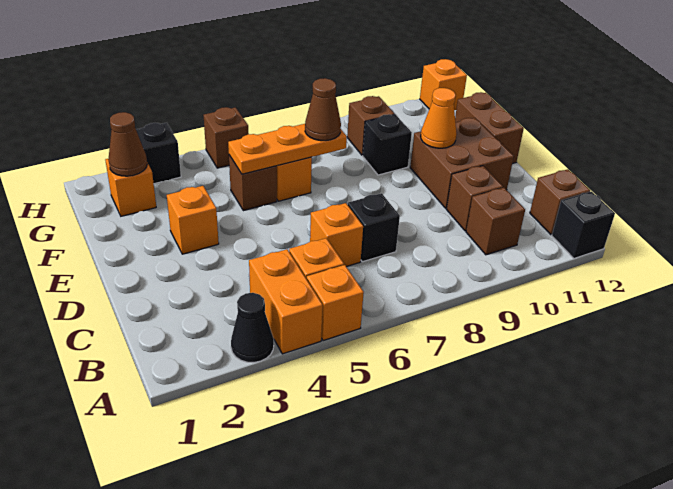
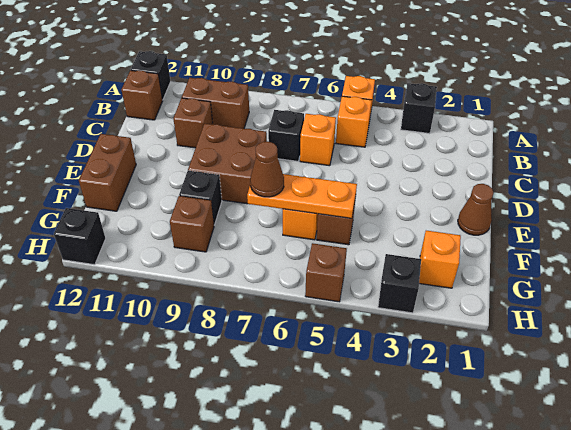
black 1x1 cone [231,293,274,363] -> black 1x1 brick [401,83,437,134]
orange 1x2 brick [249,249,323,354] -> none
brown 1x1 brick [466,188,525,255] -> brown 1x2 brick [182,78,249,129]
brown 2x2 brick [410,118,514,208] -> brown 2x2 brick moved to [188,124,267,204]
orange 1x1 brick [167,186,219,254] -> none
orange 1x1 cone [421,88,457,148] -> none
brown 1x1 cone [108,112,147,176] -> brown 1x1 cone moved to [458,184,494,235]
orange 1x1 brick [420,59,467,110] -> black 1x1 brick [54,208,106,265]

